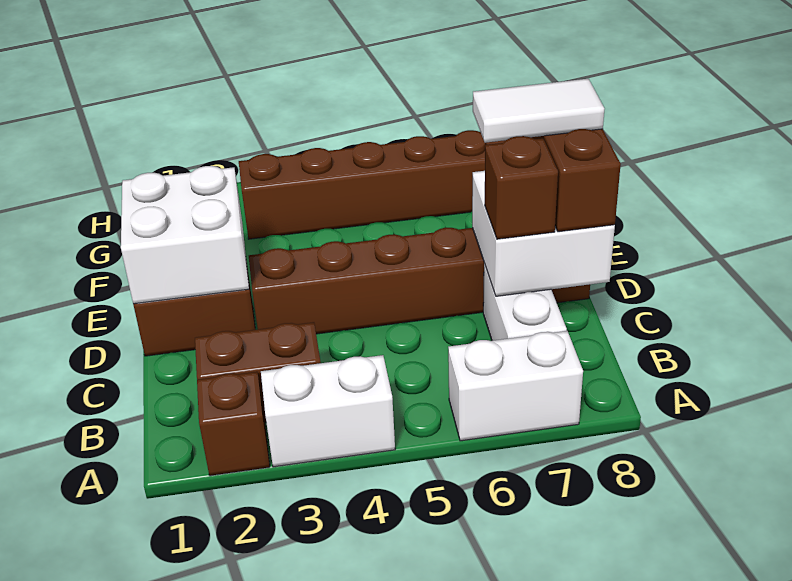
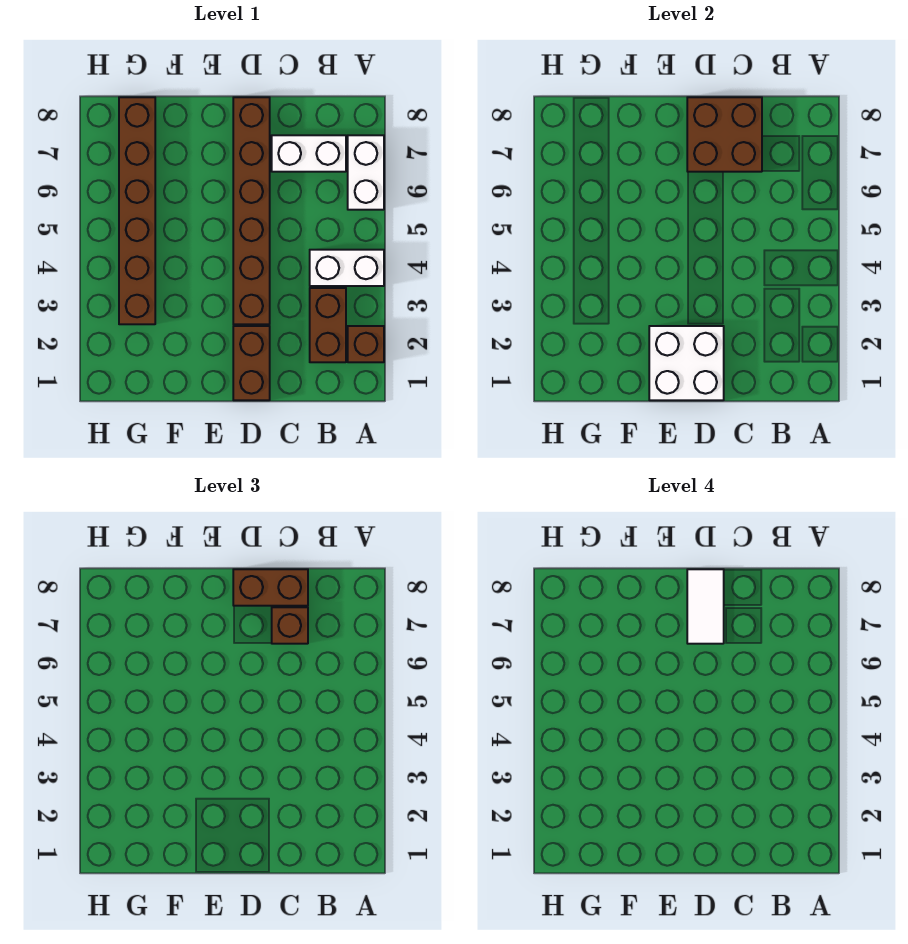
white 1x2 brick [261,355,395,467] -> white 1x2 brick turned to [310,250,384,286]
white 2x2 brick [472,171,615,296] -> brown 2x2 brick [687,97,762,172]

